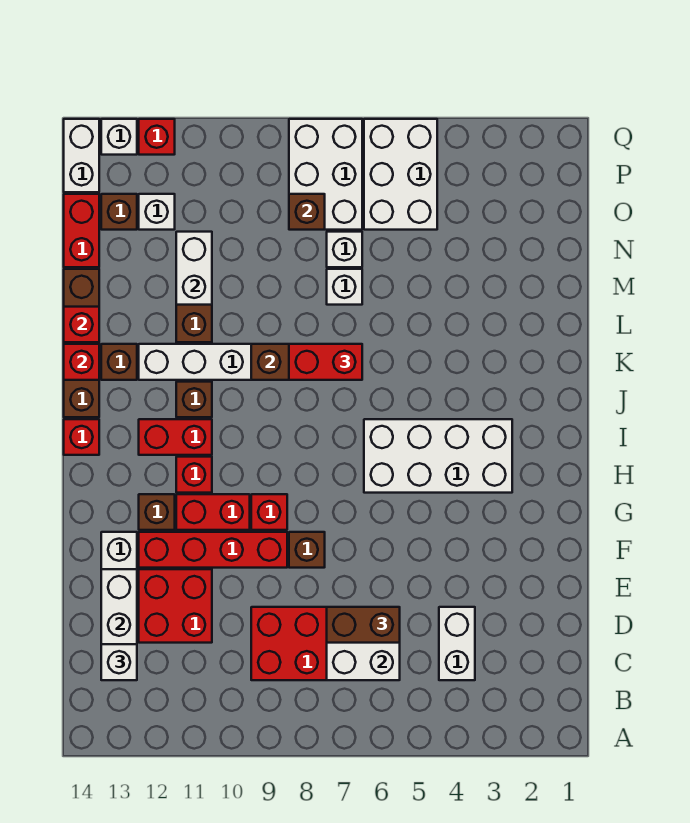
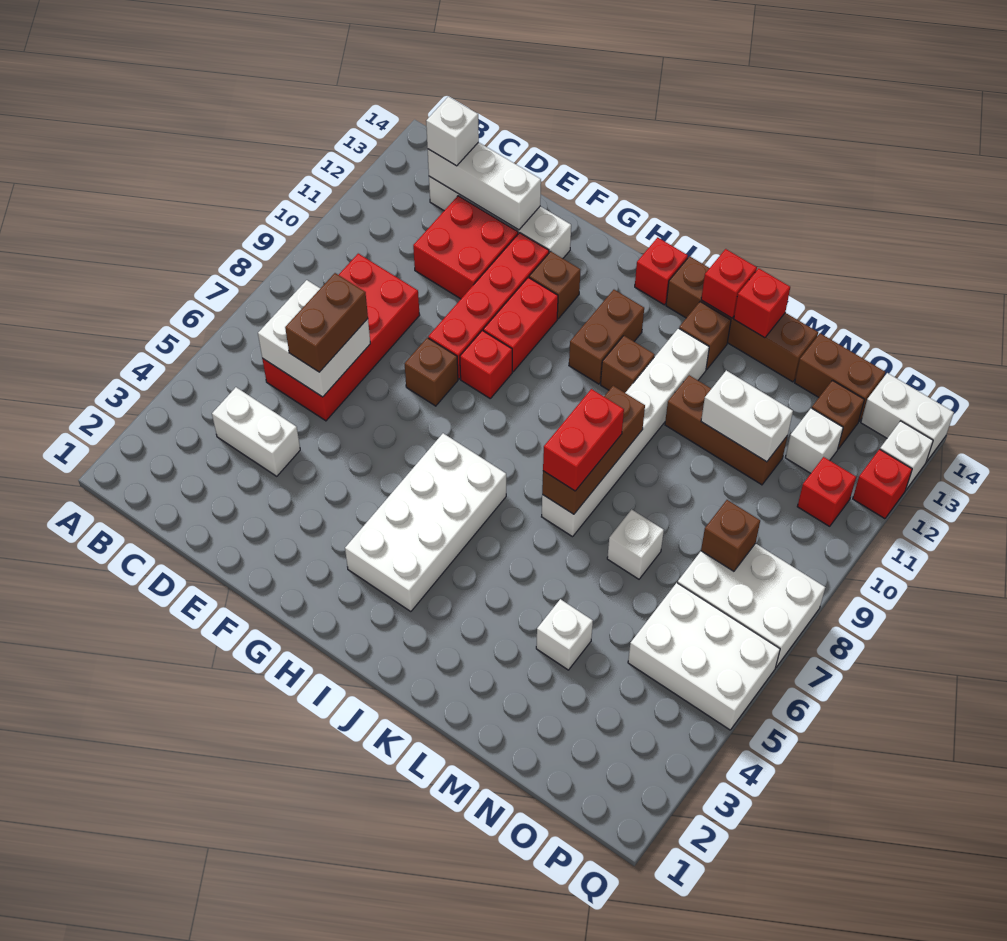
red 1x1 brick [176,457,212,493] -> red 1x1 brick moved to [797,457,856,526]
red 1x2 brick [139,419,212,455] -> brown 1x2 brick [569,290,644,384]
white 1x1 brick [327,232,362,267] -> white 1x1 brick moved to [536,599,593,670]
red 1x2 brick [64,194,99,267] -> brown 1x2 brick [795,333,885,421]

